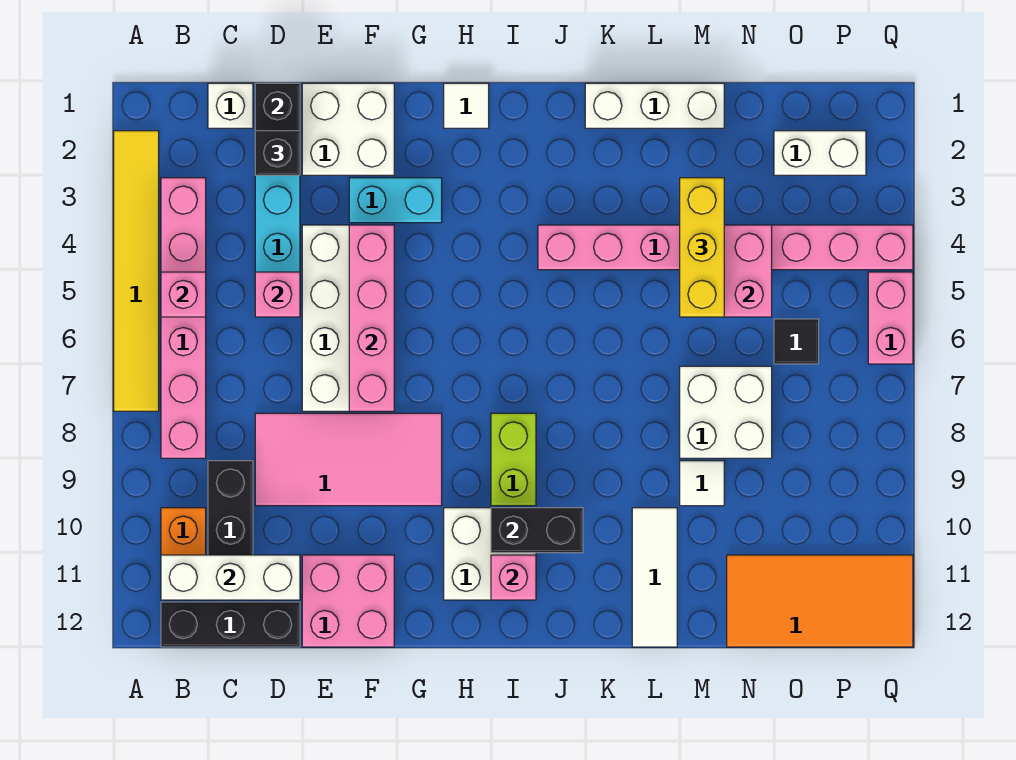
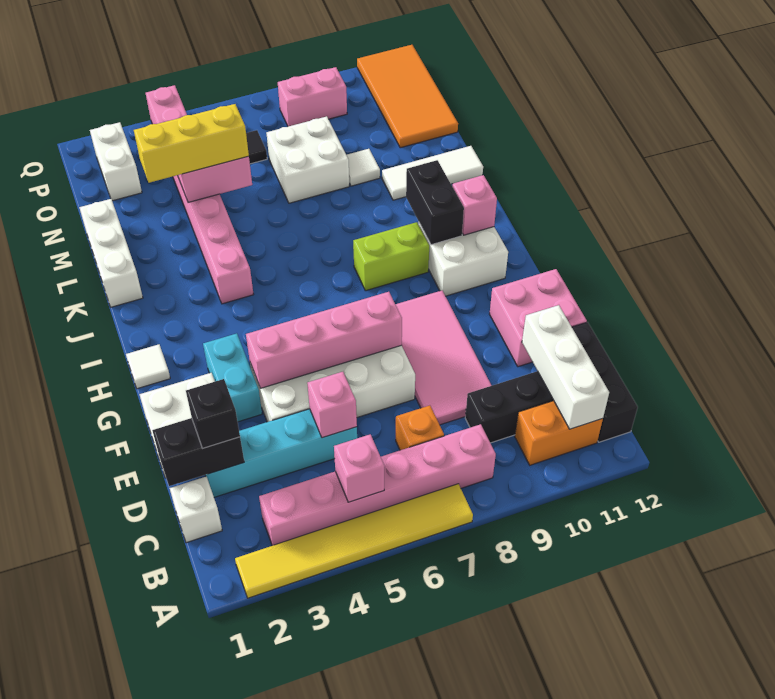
none -> orange 1x1 brick [396,405,444,450]
pink 1x2 brick [868,272,913,364] -> pink 1x2 brick moved to [278,67,347,126]

